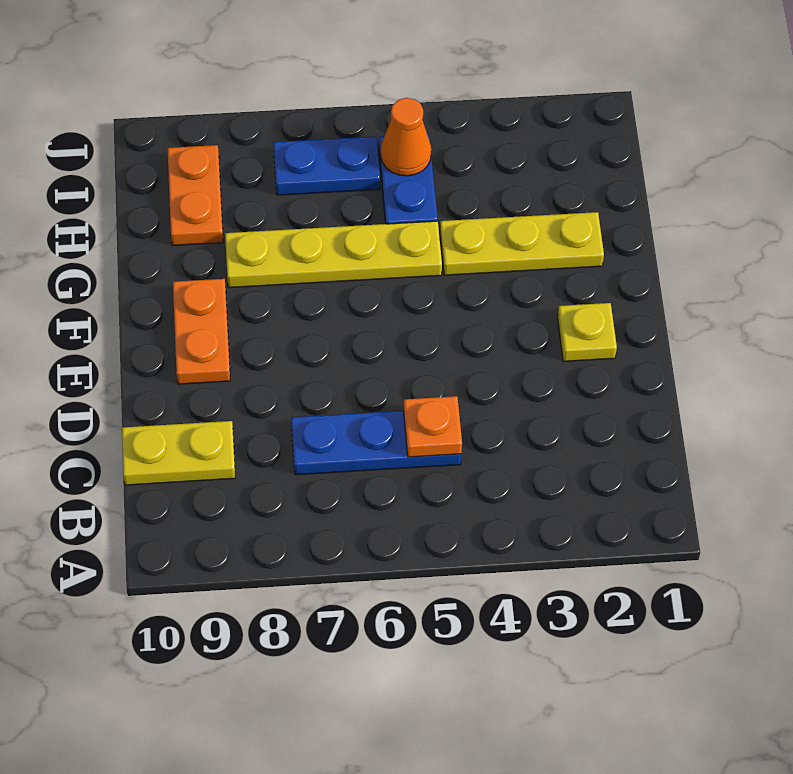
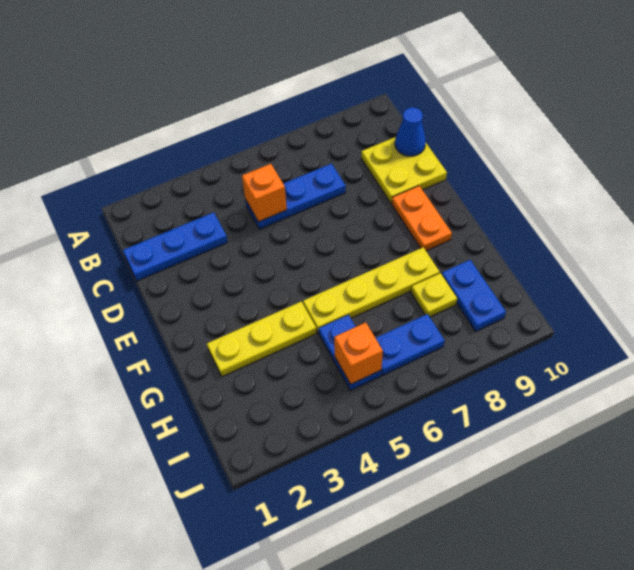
none -> blue 1x3 plate [123,212,228,281]
orange 1x1 plate [403,396,462,457] -> orange 1x1 brick [242,164,287,222]
yellow 1x2 plate [122,421,235,485] -> yellow 2x2 plate [361,137,447,203]
none -> blue 1x1 cone [395,107,426,156]
yellow 1x1 plate [558,303,617,361] -> yellow 1x1 plate moved to [411,273,457,317]
orange 1x2 plate [167,145,223,246] -> blue 1x2 plate [442,260,506,331]
orange 1x1 cone [381,98,431,176] -> orange 1x1 brick [334,322,383,384]

